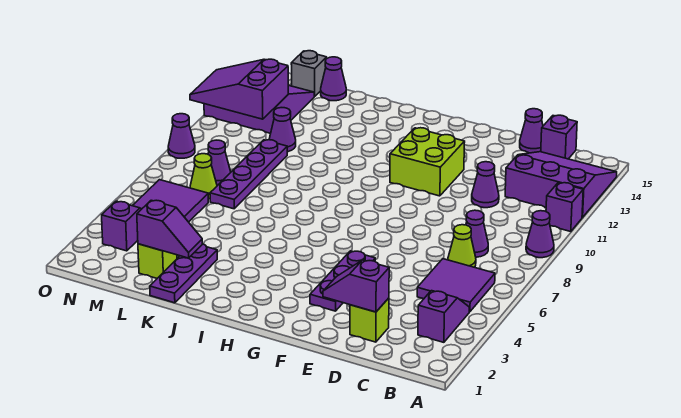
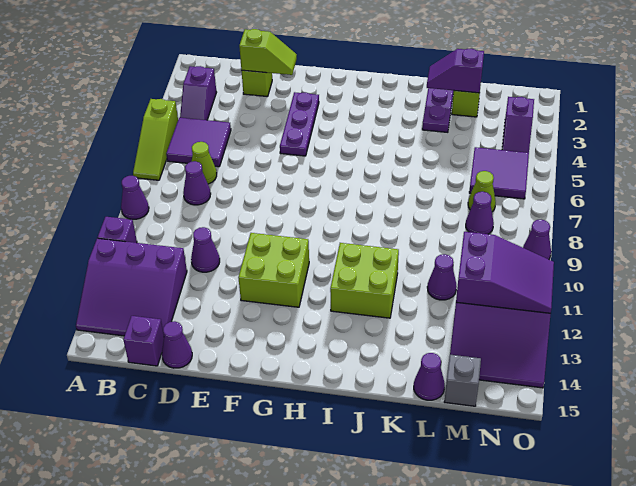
none -> lime 1x3 slope [133,99,178,180]
purple 1x2 slope [323,260,389,312] -> lime 1x2 slope [239,29,297,75]
none -> lime 2x2 brick [330,243,399,318]
purple 1x4 plate [210,140,287,209] -> none

